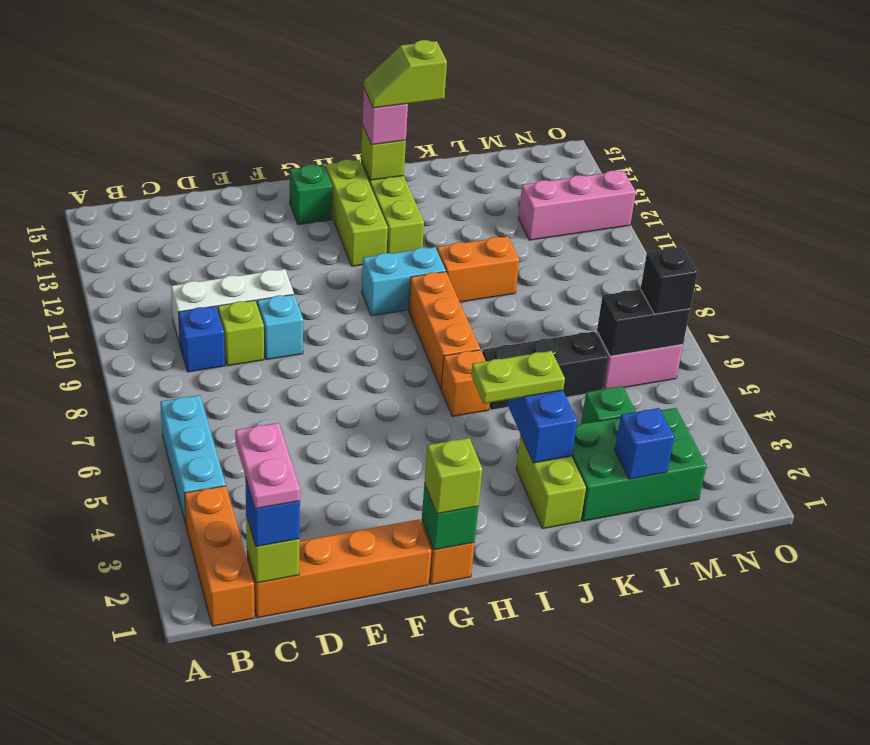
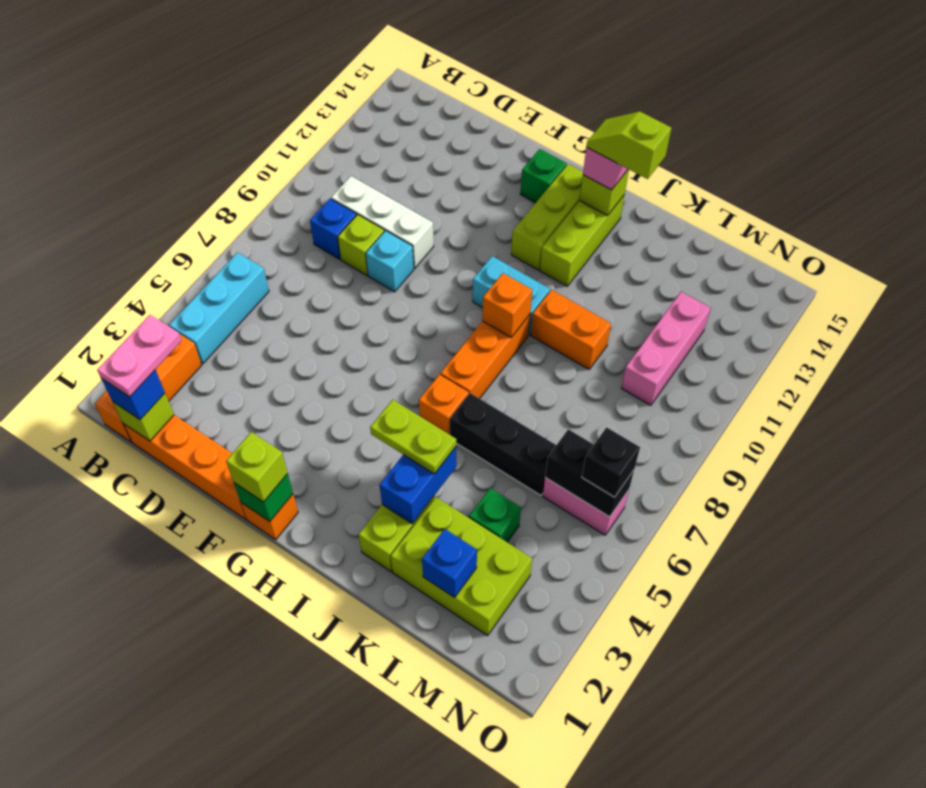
none -> orange 1x1 brick [482,273,532,337]
green 2x3 brick [572,408,707,521] -> lime 2x3 brick [391,497,532,636]
pink 1x3 brick [518,171,636,240] -> pink 1x3 brick turned to [621,292,711,405]

